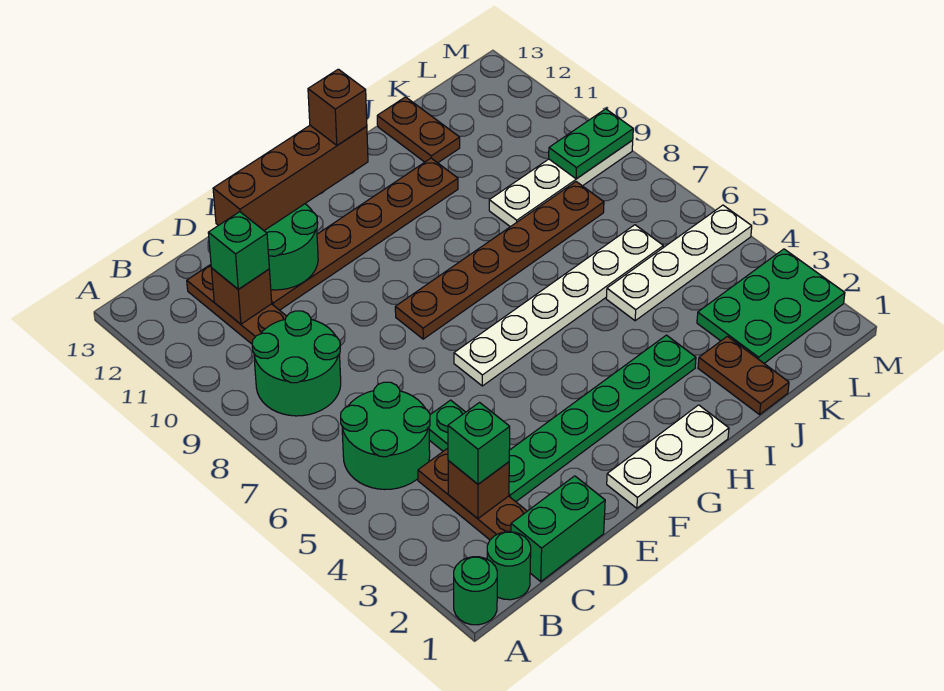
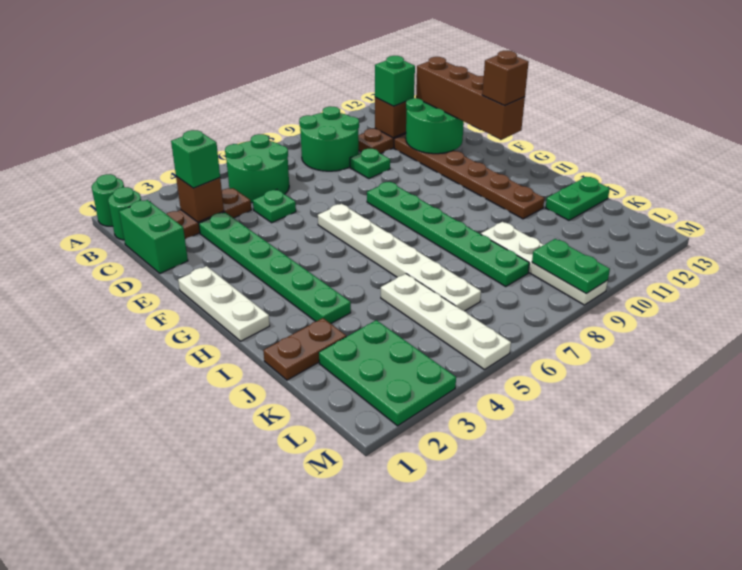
none -> green 1x1 plate [350,149,390,179]
brown 1x6 plate [395,182,604,339] -> green 1x6 plate [367,182,529,287]
brown 1x2 plate [377,97,460,163] -> green 1x2 plate [545,177,610,220]

